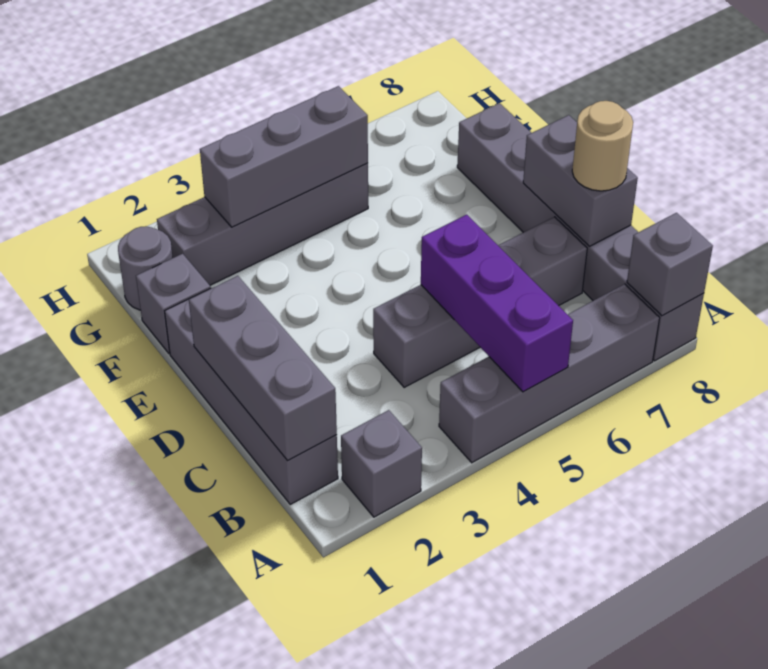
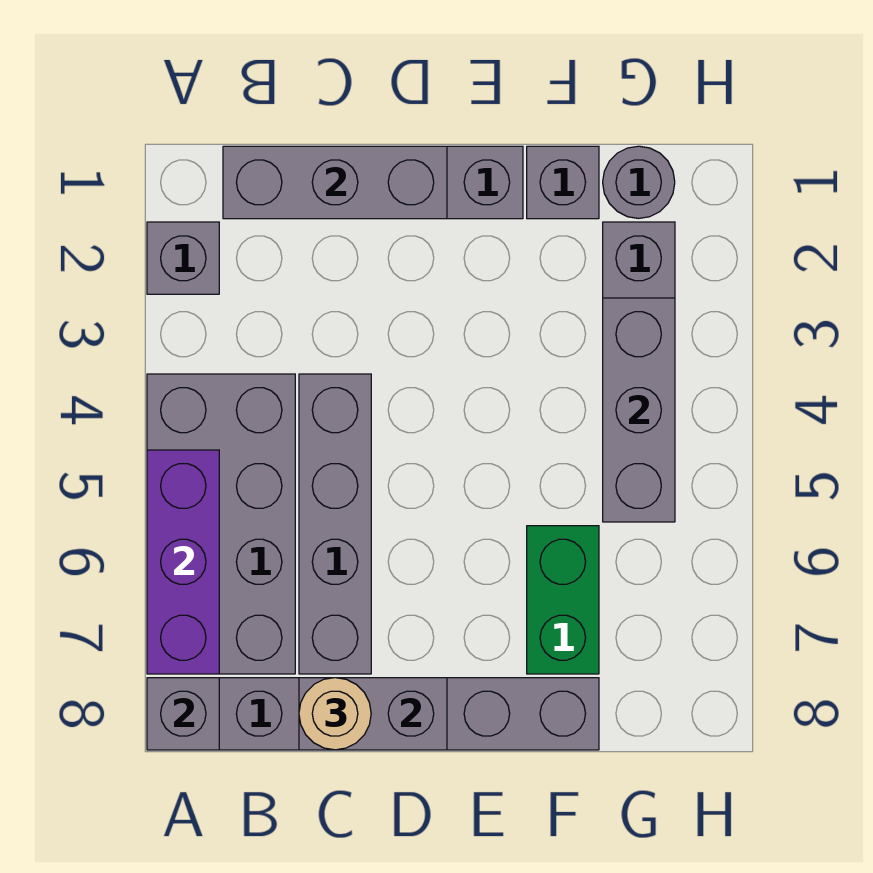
grey 1x4 brick [439,284,660,463] -> grey 2x4 brick [147,374,295,674]
purple 1x3 brick [421,215,573,392] -> purple 1x3 brick turned to [147,450,219,674]
none -> green 1x2 brick [527,526,599,674]

